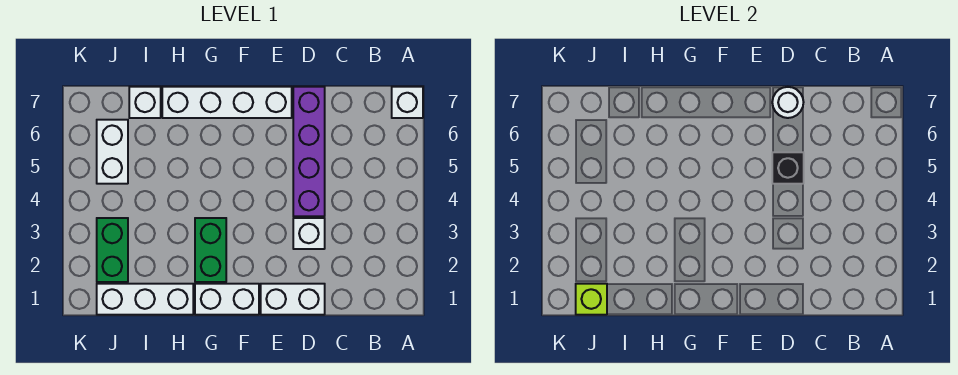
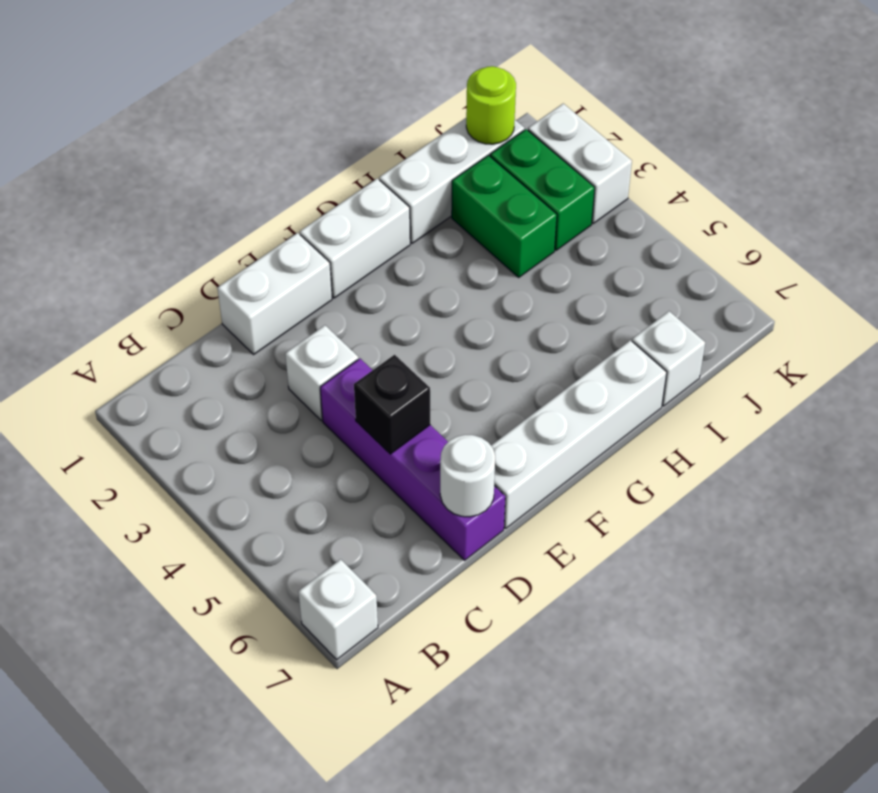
green 1x2 brick [195,218,226,282] -> green 1x2 brick moved to [452,155,557,277]
lime 1x1 brick [576,284,607,315] -> lime 1x1 round brick [466,66,516,144]
white 1x2 brick [97,120,128,184] -> white 1x2 brick moved to [528,104,632,223]

